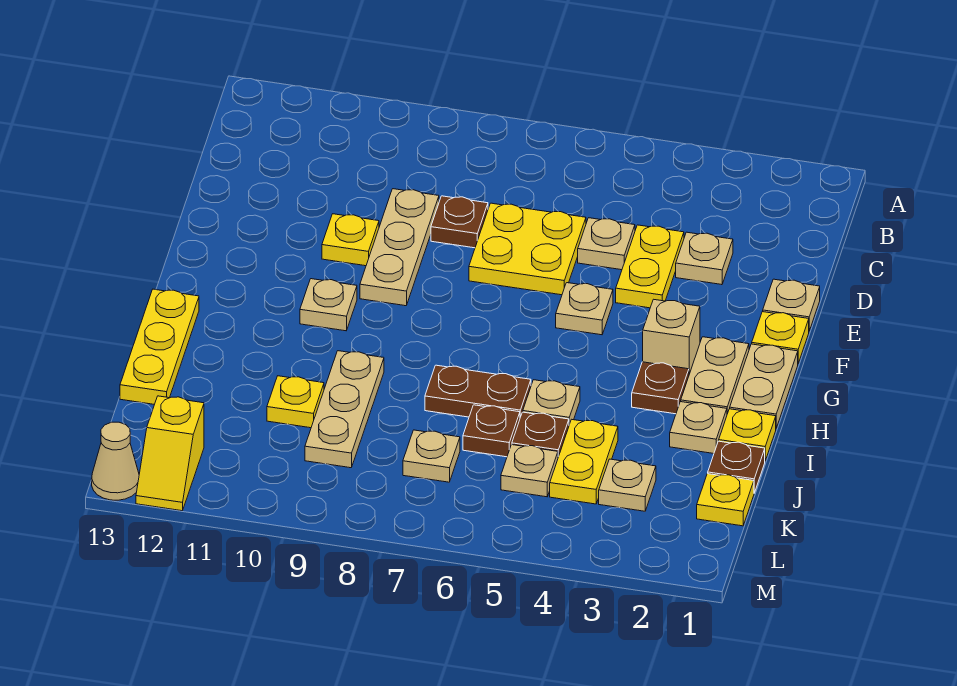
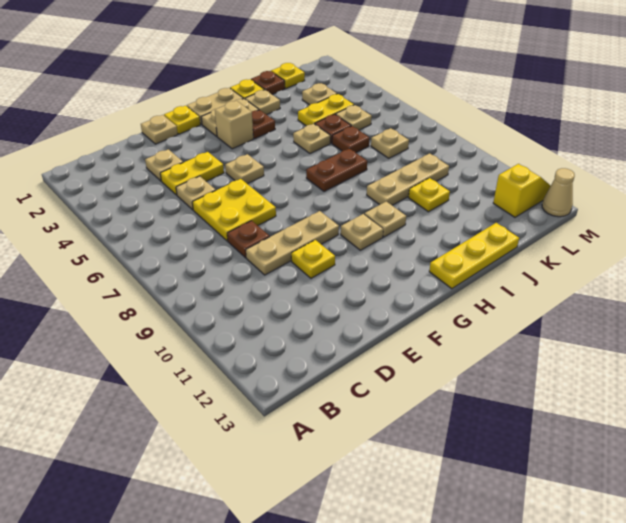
none -> tan 1x1 plate [365,202,406,237]
brown 1x2 plate [425,365,531,417] -> brown 1x2 plate turned to [306,148,367,192]

